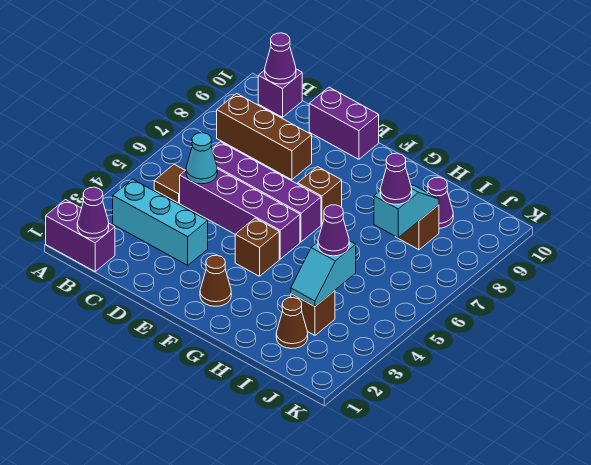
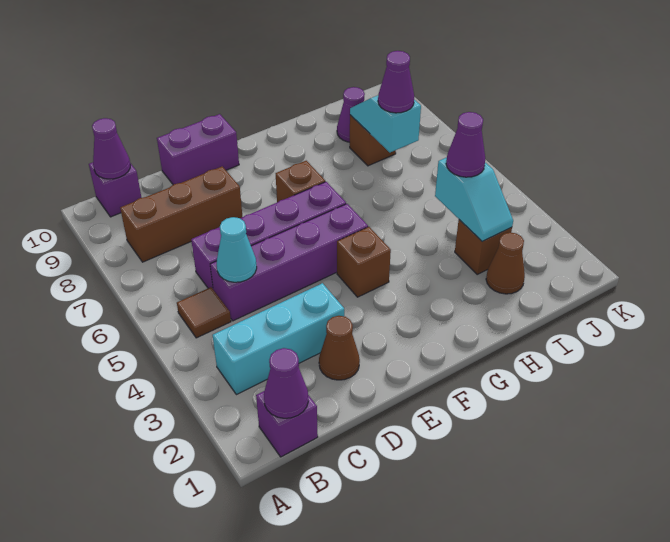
purple 1x2 brick [46,200,115,271] -> purple 1x1 brick [256,391,318,457]
brown 1x1 cone [200,255,231,306] -> brown 1x1 cone moved to [319,316,360,380]

